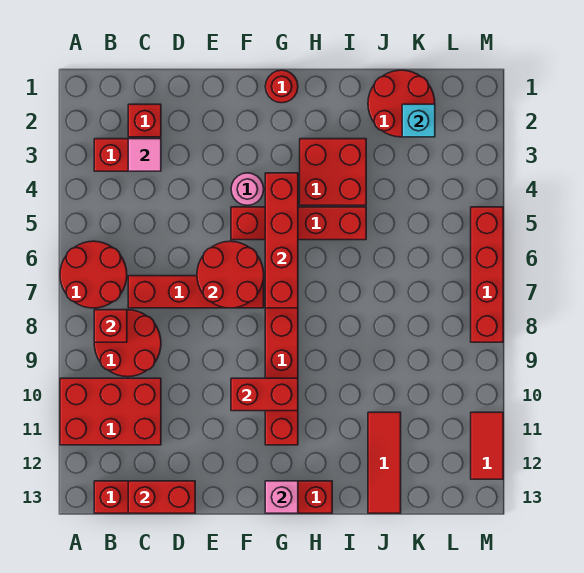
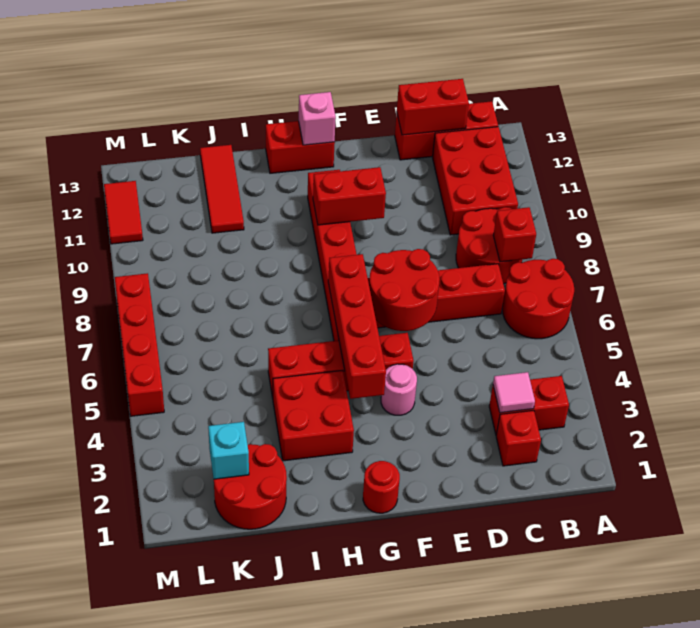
red 2x3 brick [60,378,161,445] -> red 2x3 brick turned to [433,127,518,235]

